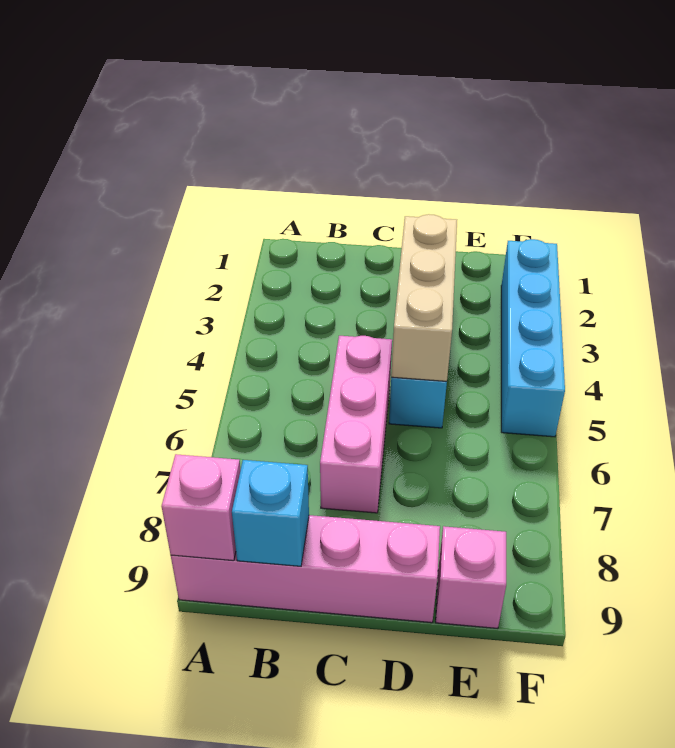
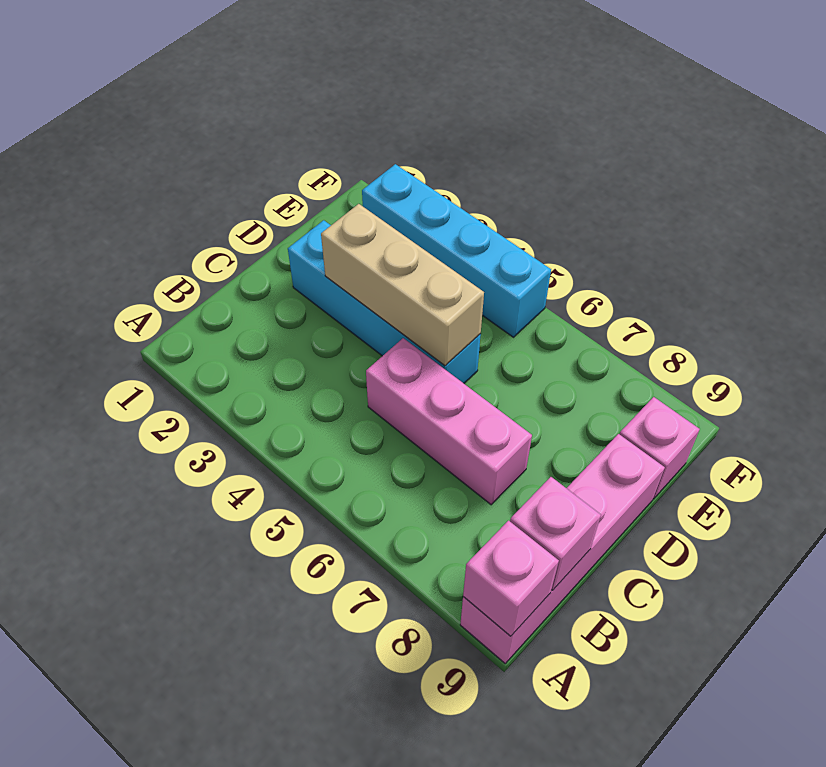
cyan 1x1 brick [232,460,309,566] -> pink 1x1 brick [510,477,601,590]

